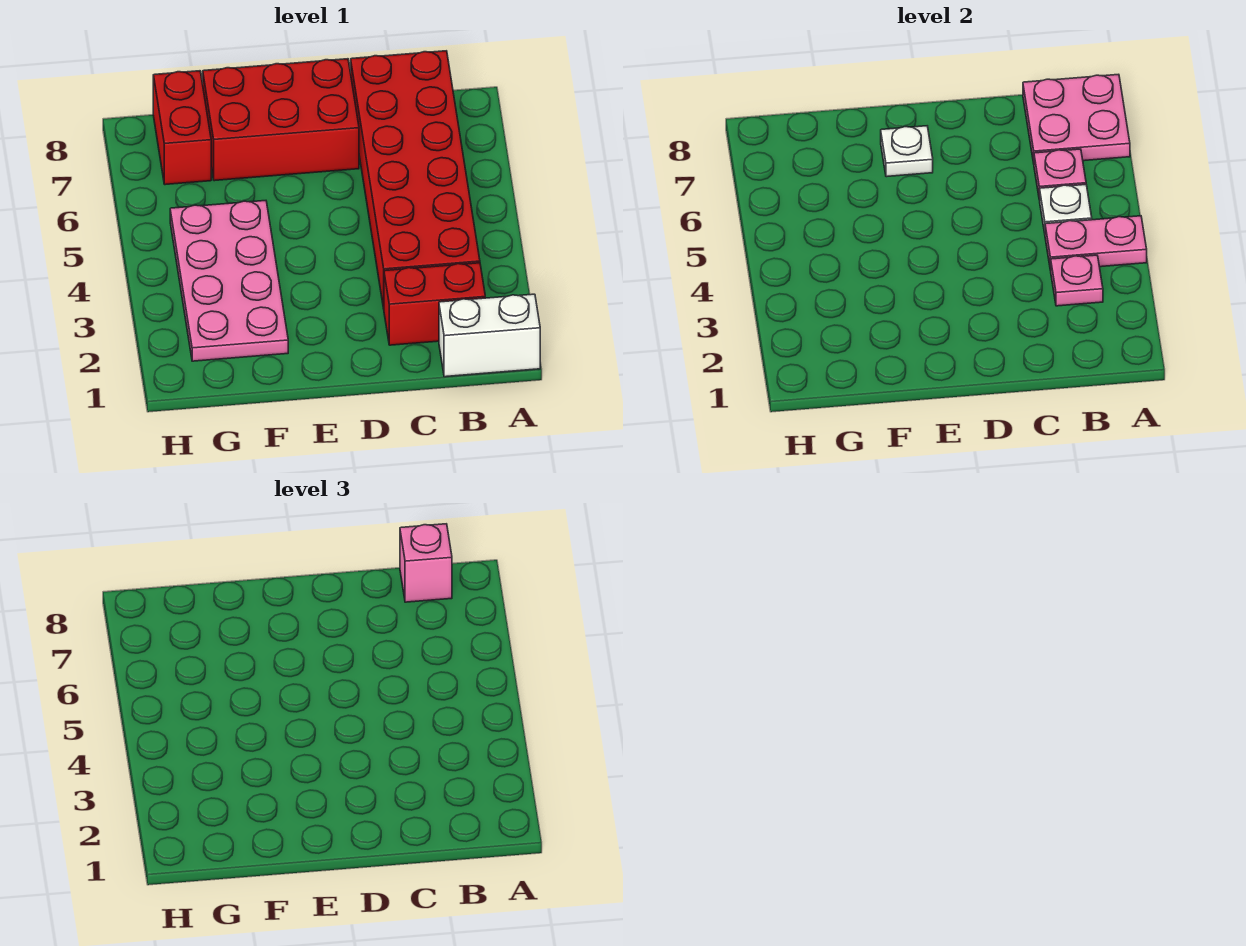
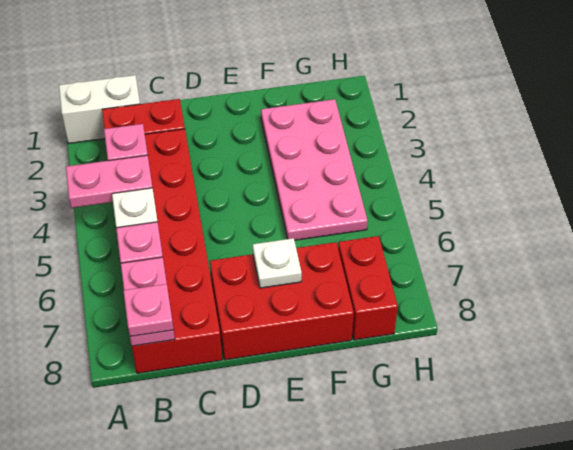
pink 2x2 plate [1023,74,1130,163] -> pink 1x2 plate [121,257,175,346]
pink 1x1 brick [400,524,452,602] -> pink 1x1 plate [124,284,174,337]

